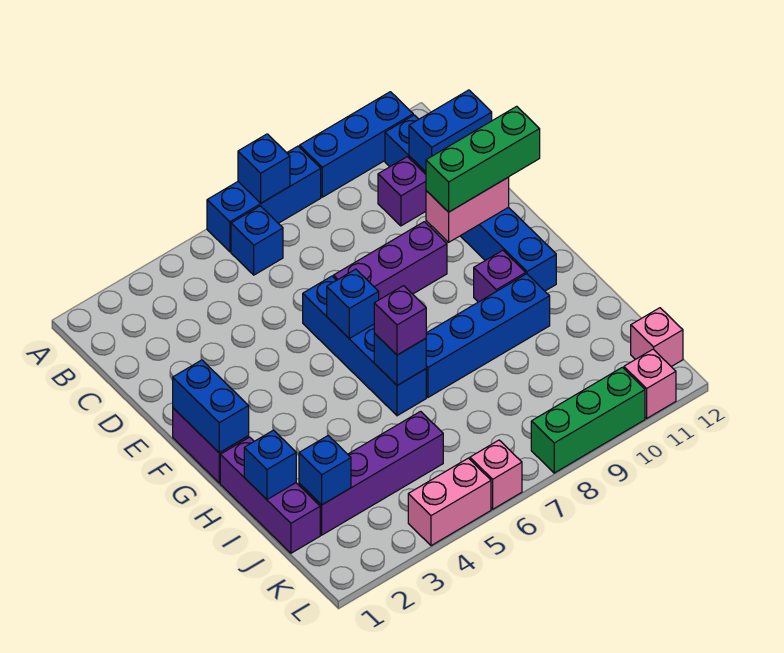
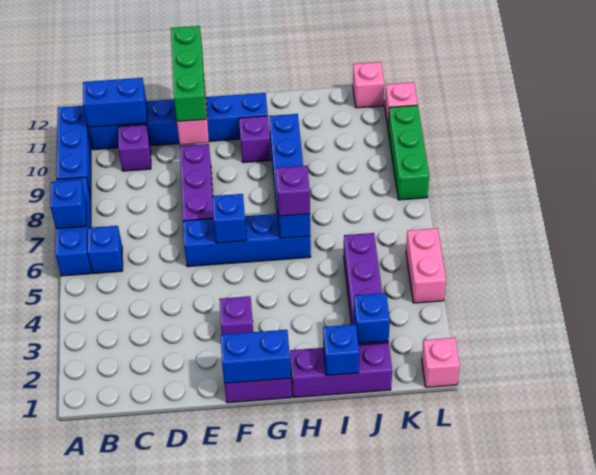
blue 1x2 brick [409,90,492,172] -> blue 1x2 brick turned to [83,78,147,127]
none -> purple 1x1 brick [219,296,253,334]
pink 1x1 brick [470,440,522,509] -> pink 1x1 brick moved to [422,338,460,387]

